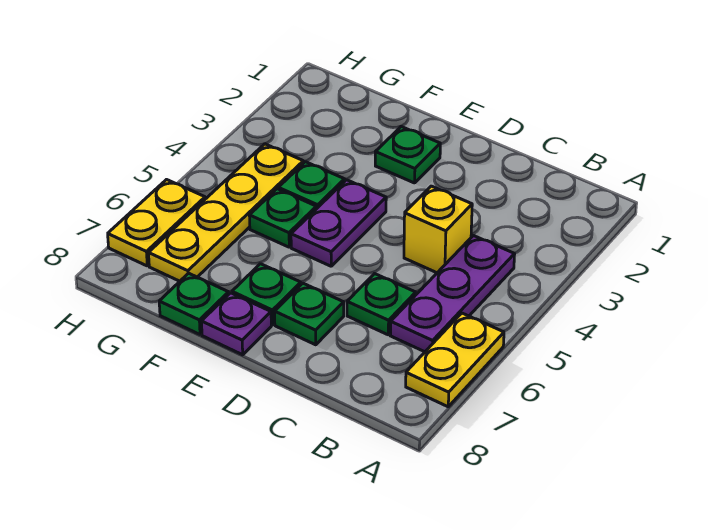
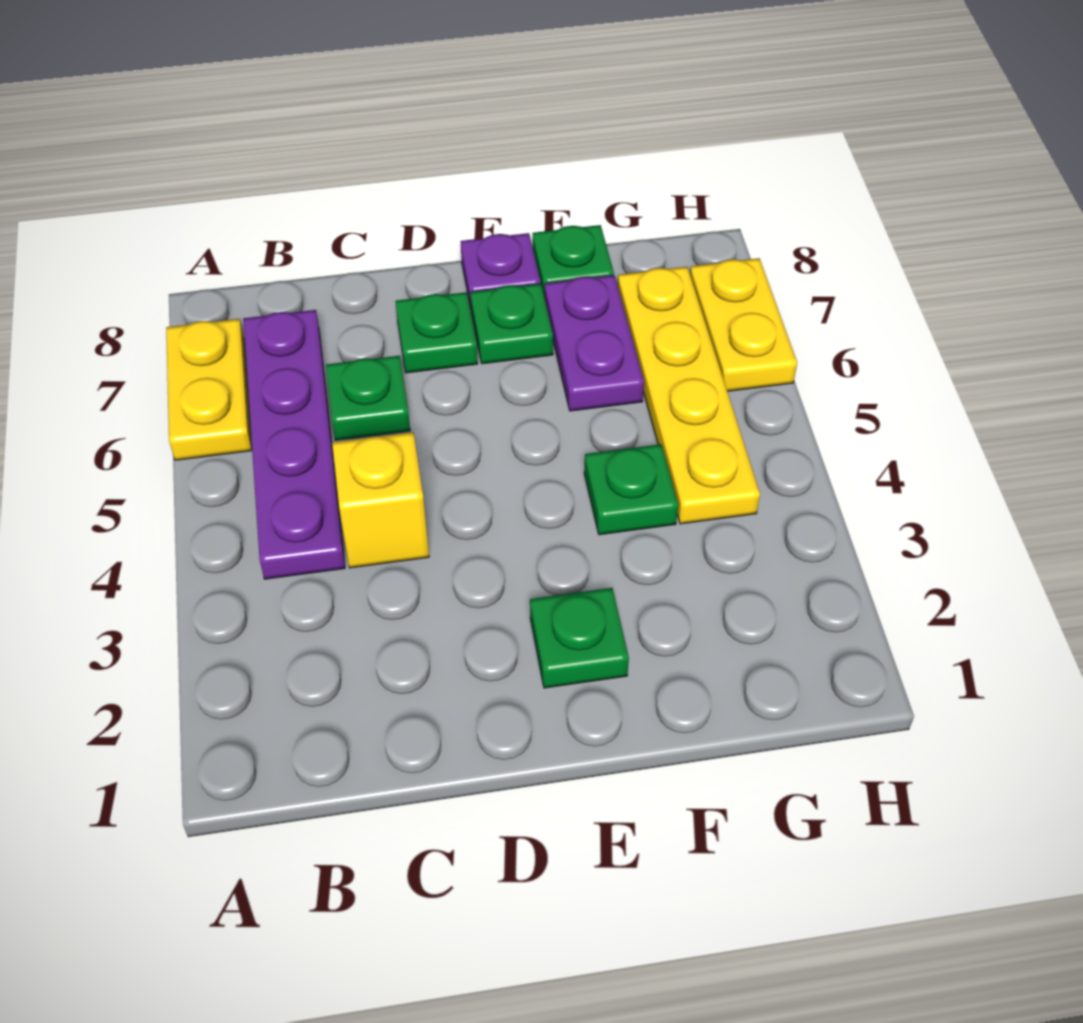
purple 1x3 plate [390,236,515,352] -> purple 1x4 plate [243,310,345,579]
purple 1x2 plate [291,180,386,266] -> purple 1x2 plate moved to [545,275,644,411]
green 1x1 plate [249,189,316,247] -> none

